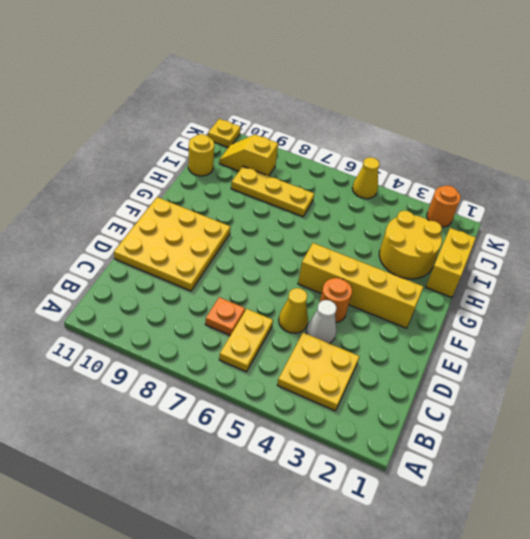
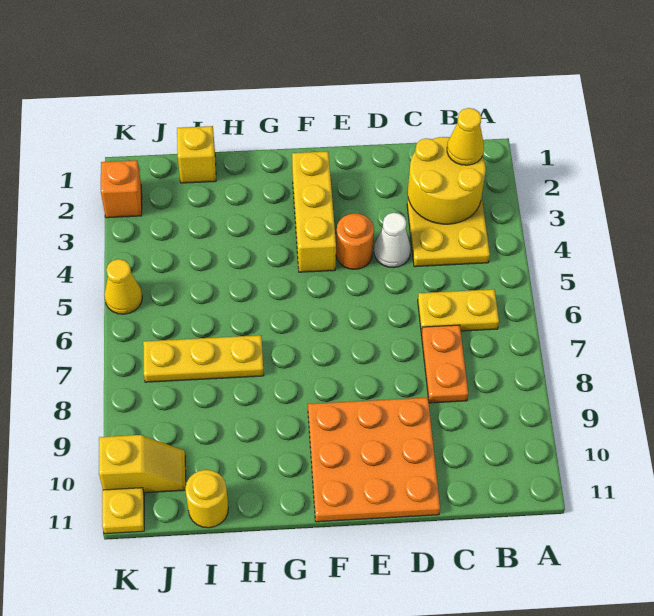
orange 1x1 plate [205,297,245,335] -> orange 1x2 plate [421,325,468,403]
yellow 1x1 cone [279,288,308,333] -> yellow 1x1 cone moved to [447,108,484,165]
yellow 3x3 plate [114,197,230,291] -> orange 3x3 plate [308,398,440,522]
yellow 1x4 brick [298,243,423,328] -> yellow 1x3 brick [292,151,336,272]
yellow 1x2 brick [426,228,476,298] -> yellow 1x1 brick [177,126,216,183]
yellow 2x2 round brick [379,211,442,279] -> yellow 2x2 round brick moved to [408,137,486,224]
yellow 1x3 plate [231,166,314,217] -> yellow 1x3 plate turned to [143,335,264,382]
yellow 1x2 slope [219,135,278,176] -> yellow 1x2 slope turned to [99,435,186,493]
orange 1x1 round brick [427,185,461,227] -> orange 1x1 brick [101,160,142,218]

